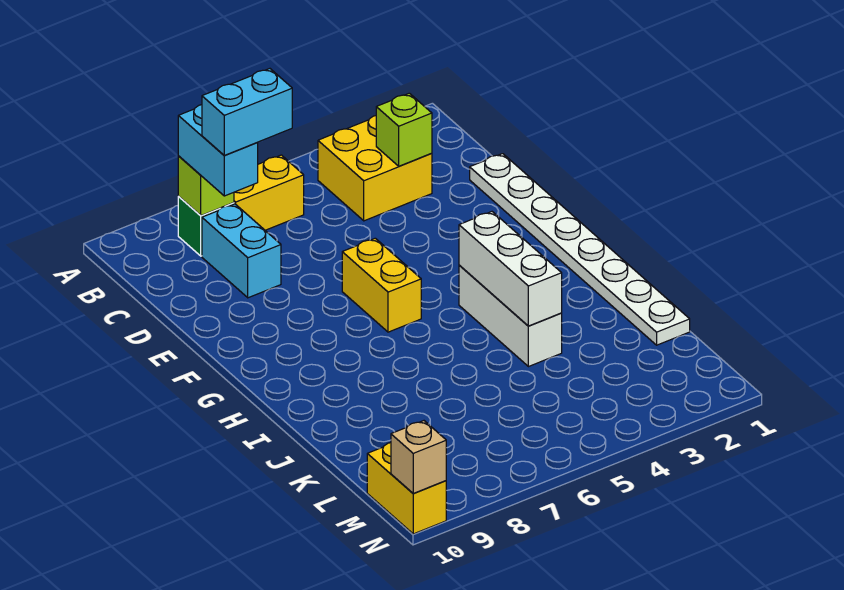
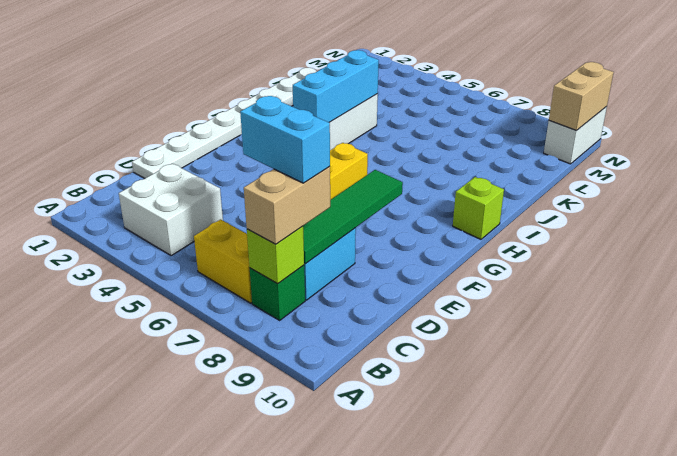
yellow 2x2 brick [318,116,432,221] -> white 2x2 brick [119,163,223,256]
cyan 1x2 brick [178,105,258,196] -> tan 1x2 brick [244,166,330,244]
lime 1x1 brick [376,93,432,166] -> lime 1x1 brick moved to [453,177,504,239]
none -> green 1x4 tile [303,170,403,264]
white 1x3 brick [459,212,562,326] -> cyan 1x3 brick [293,50,379,122]
yellow 1x2 brick [367,443,446,534] -> white 1x2 brick [544,106,607,164]
tan 1x1 brick [391,421,446,494] -> tan 1x2 brick [549,62,614,130]

